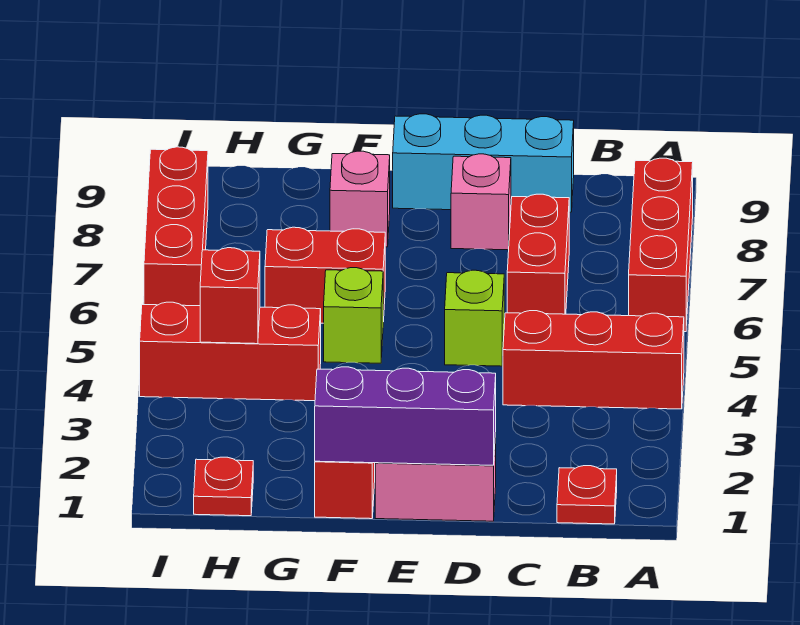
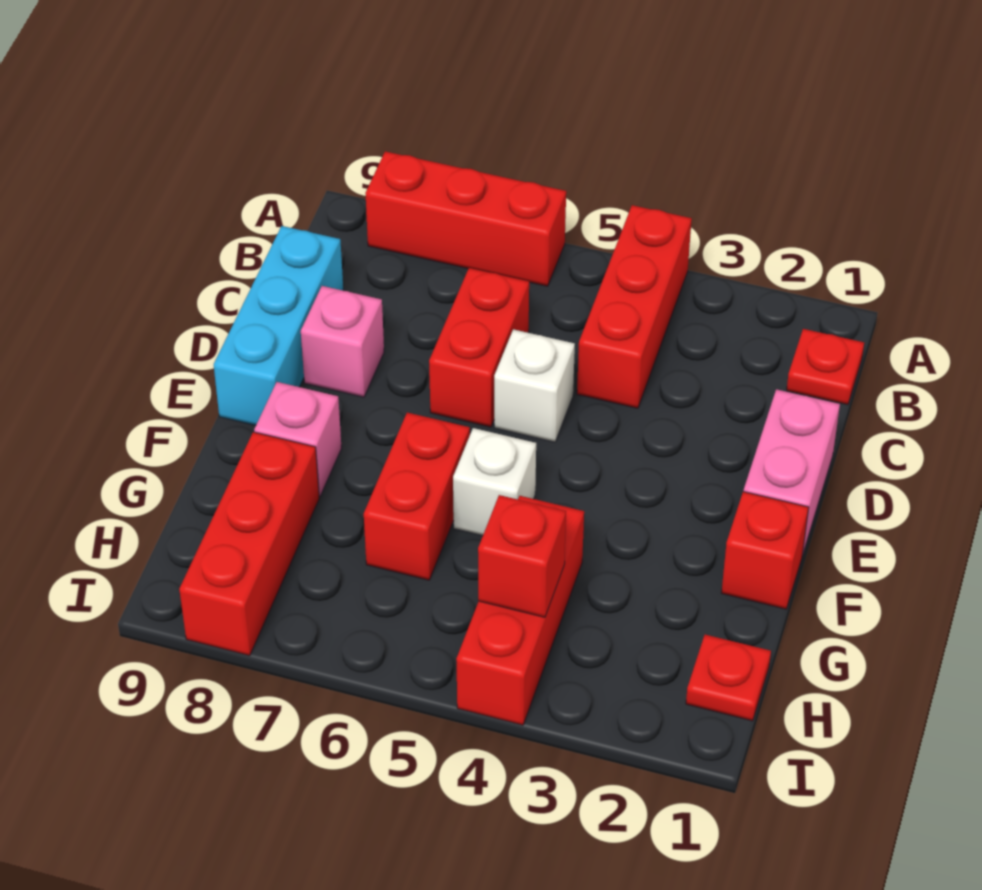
red 1x2 brick [507,194,569,314] -> red 1x2 brick turned to [429,268,529,427]
purple 1x3 brick [315,367,496,465] -> none
lime 1x1 brick [445,270,504,366] -> white 1x1 brick [494,329,575,442]
lime 1x1 brick [324,268,383,363] -> white 1x1 brick [453,428,536,536]
red 1x3 brick [144,147,208,306] -> red 1x3 brick turned to [179,432,319,656]

